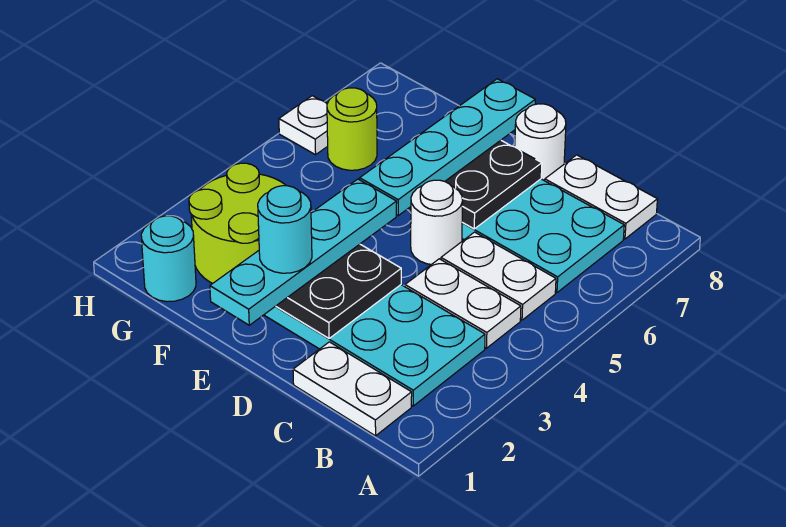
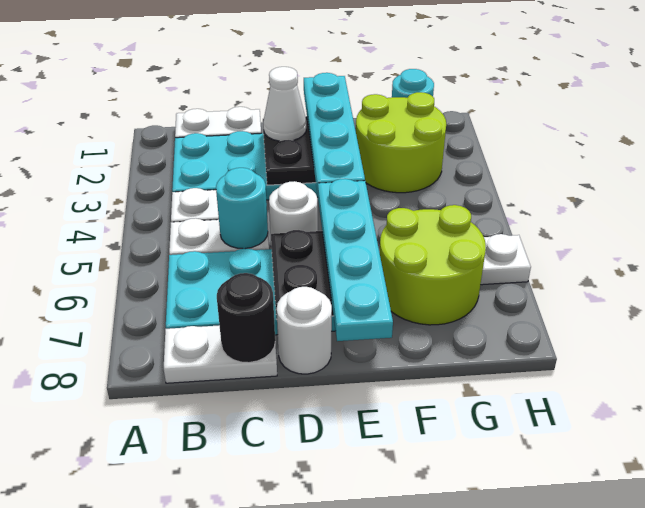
none -> black 1x1 round brick [217,273,275,363]
none -> white 1x1 cone [263,67,306,141]
cyan 1x1 round brick [258,186,312,273] -> cyan 1x1 round brick moved to [216,168,268,249]
lime 1x1 round brick [327,88,377,170] -> lime 2x2 round brick [380,205,486,325]

